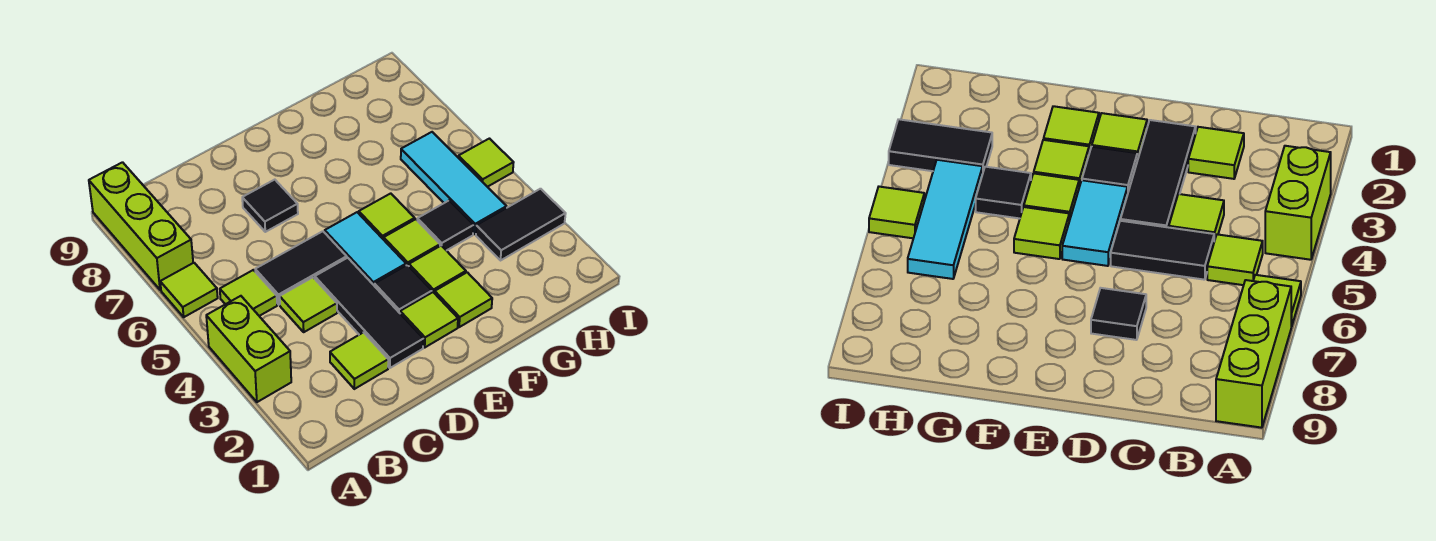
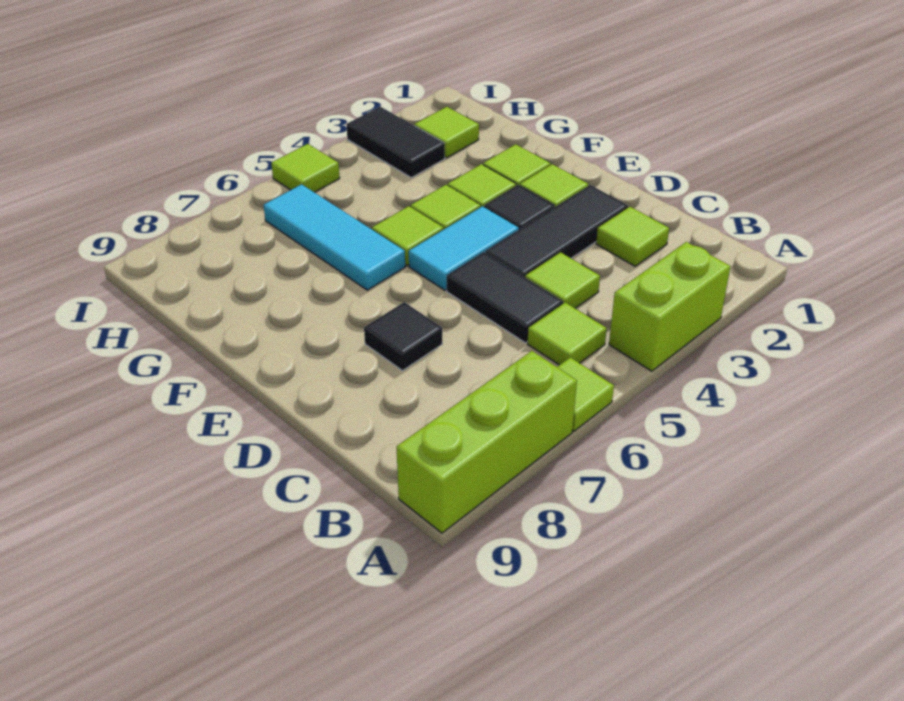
black 1x1 tile [417,201,474,251] -> none
none -> lime 1x1 tile [414,107,479,158]
cyan 1x3 tile [401,132,507,234] -> cyan 1x3 tile turned to [264,184,405,290]

